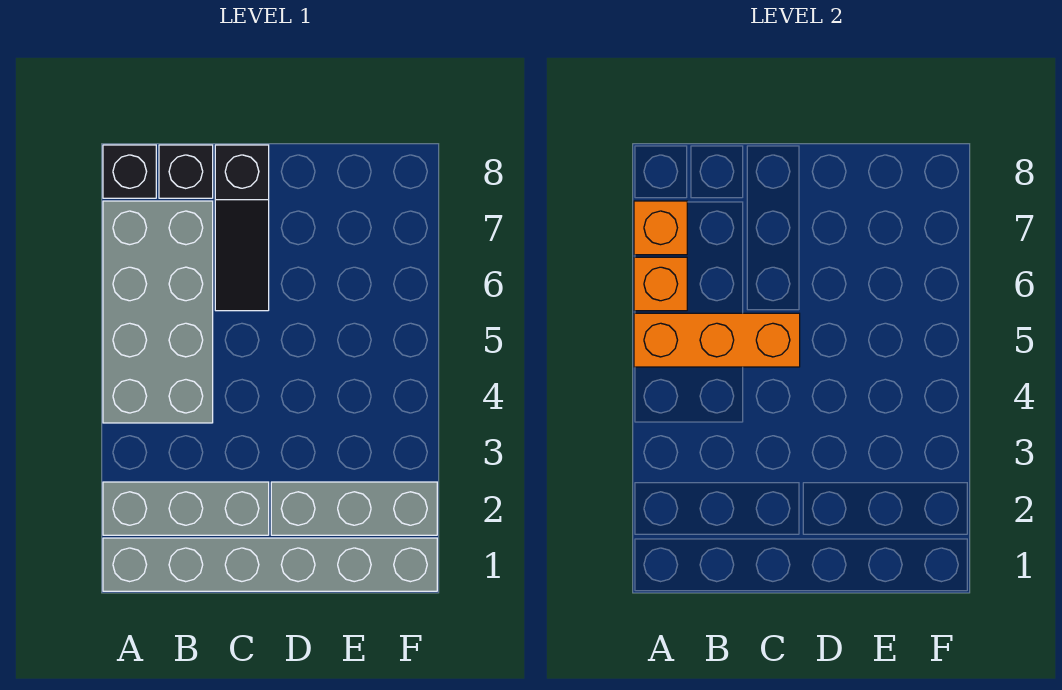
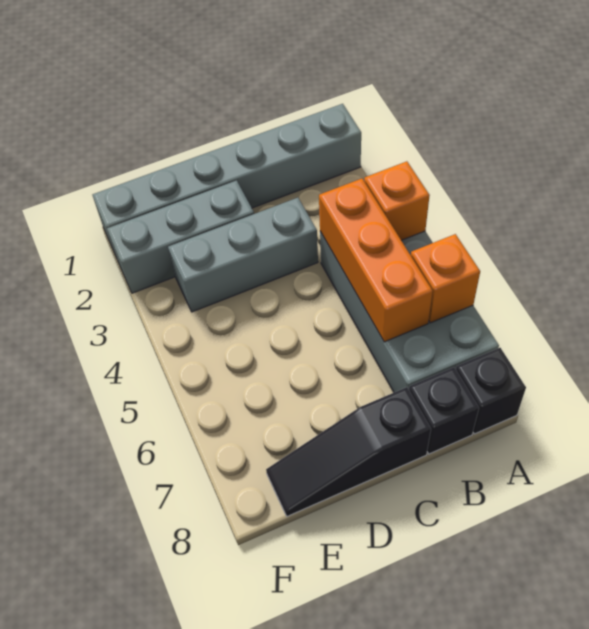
grey 1x3 brick [103,482,269,535] -> grey 1x3 brick moved to [168,198,318,312]
orange 1x3 brick [634,313,800,367] -> orange 1x3 brick turned to [319,179,433,342]
orange 1x1 brick [634,201,687,255] -> orange 1x1 brick moved to [364,161,430,240]
black 1x3 slope [215,145,269,311] -> black 1x3 slope turned to [266,387,431,516]

